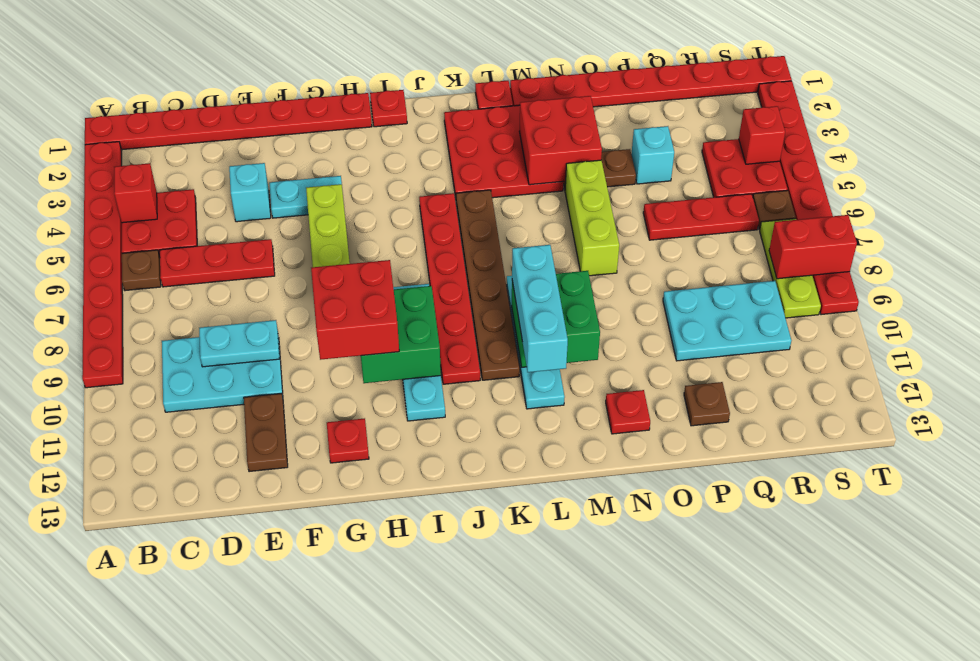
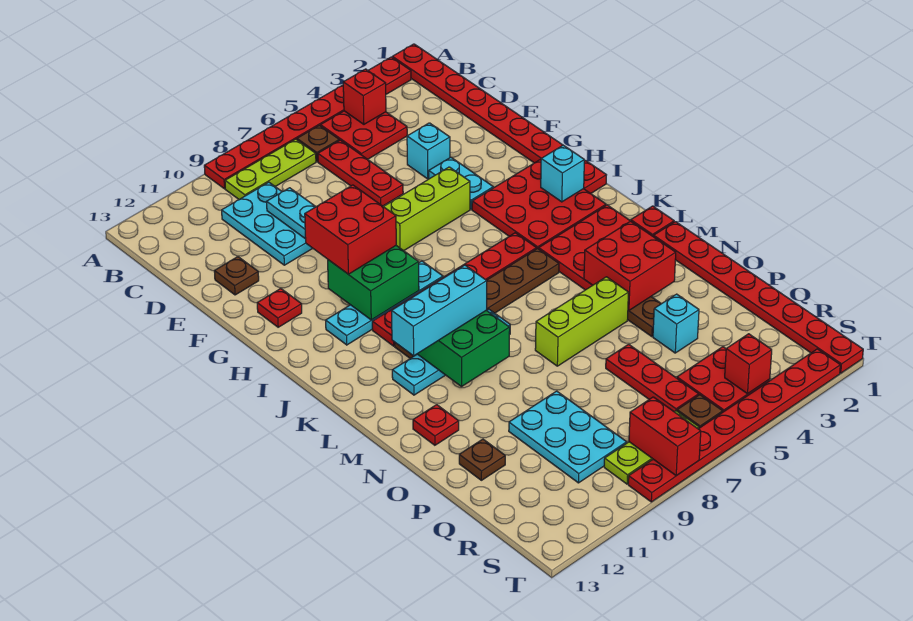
none -> lime 1x3 plate [225,139,316,200]
brown 1x2 plate [244,393,288,472] -> brown 1x1 plate [214,257,259,295]
none -> red 3x3 plate [472,159,606,249]
none -> cyan 1x1 brick [541,145,584,202]

